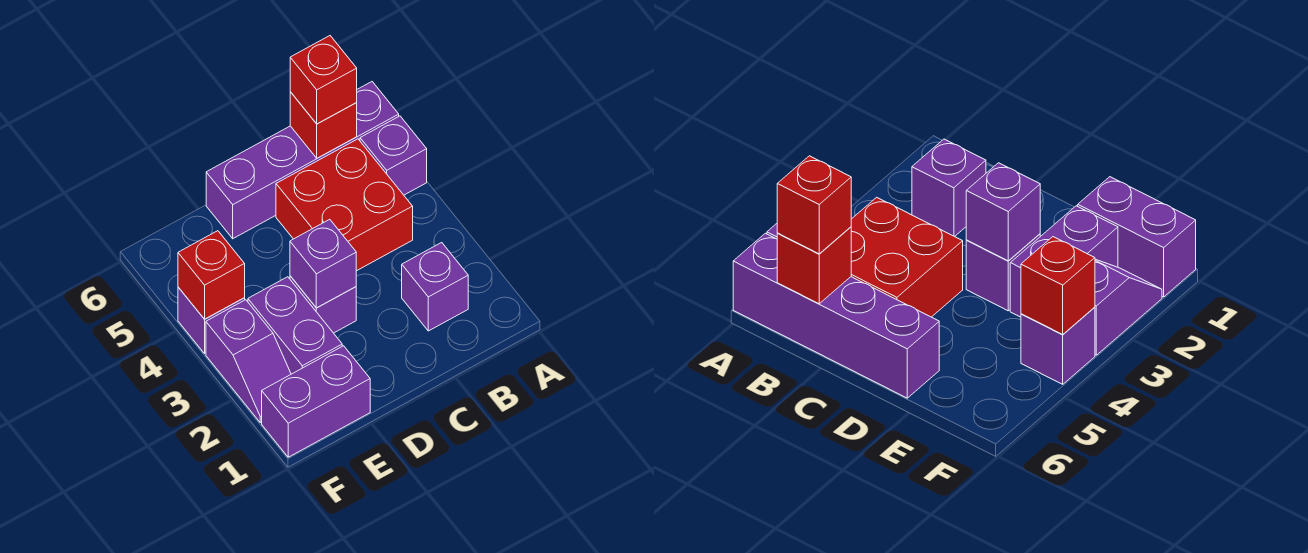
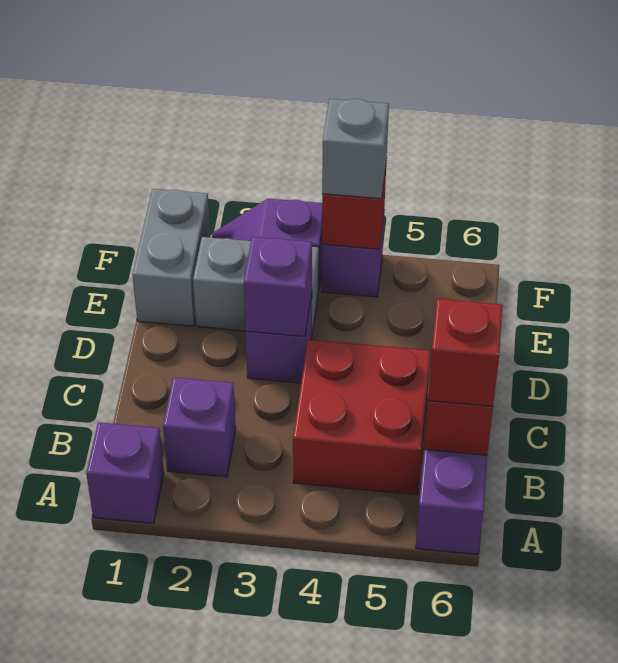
purple 1x1 brick [360,116,427,195] -> purple 1x1 brick moved to [86,422,164,523]
purple 1x2 brick [262,346,370,457] -> grey 1x2 brick [132,189,210,326]
purple 1x2 brick [248,277,342,374] -> grey 1x2 brick [193,237,319,334]
none -> grey 1x1 brick [322,99,389,199]

